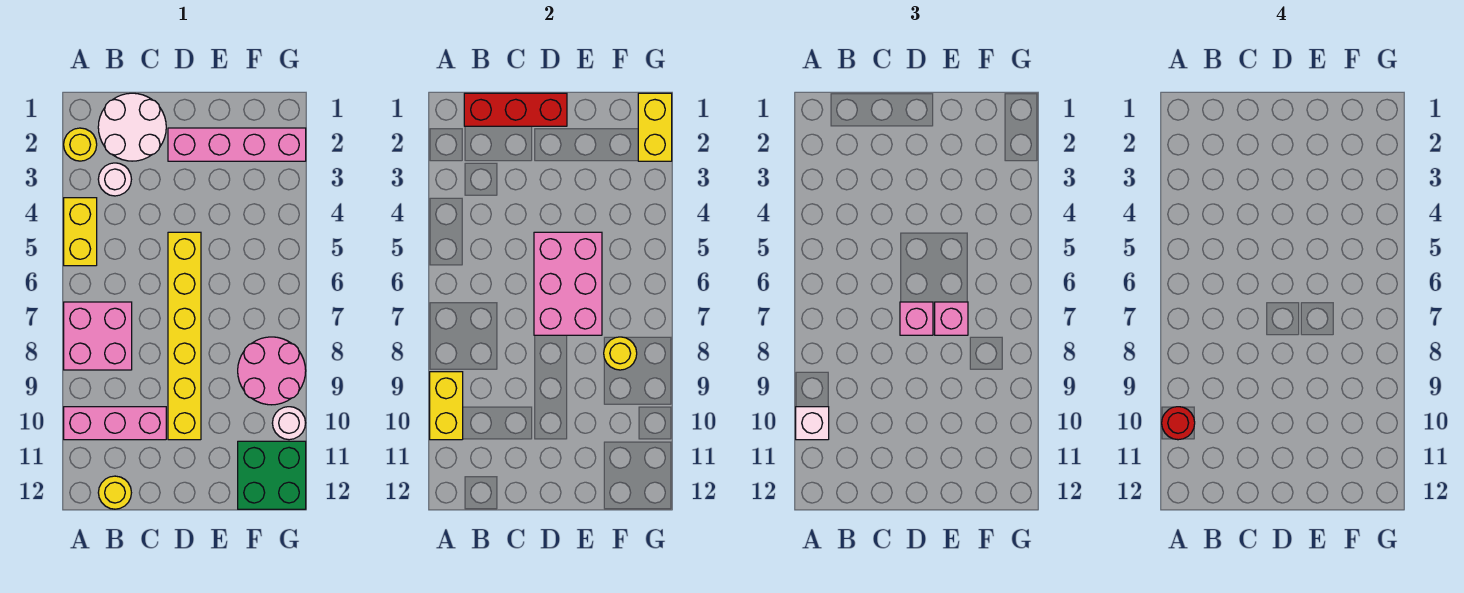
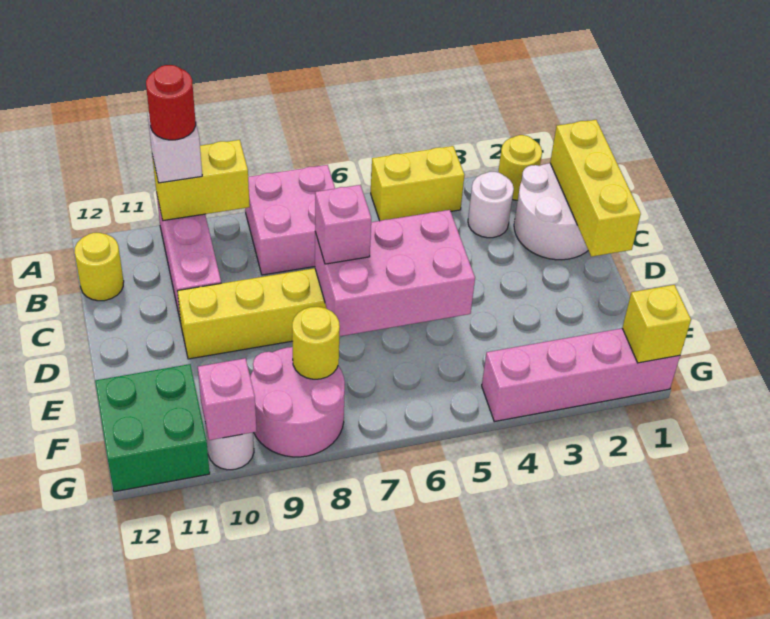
red 1x3 brick [464,93,567,126] -> yellow 1x3 brick [550,120,641,257]
pink 1x4 brick [168,128,306,161] -> pink 1x4 brick turned to [482,328,680,422]
pink 1x1 brick [935,302,968,335] -> pink 1x1 brick moved to [198,358,257,440]
yellow 1x2 brick [638,93,672,161] -> yellow 1x1 brick [622,285,691,363]

